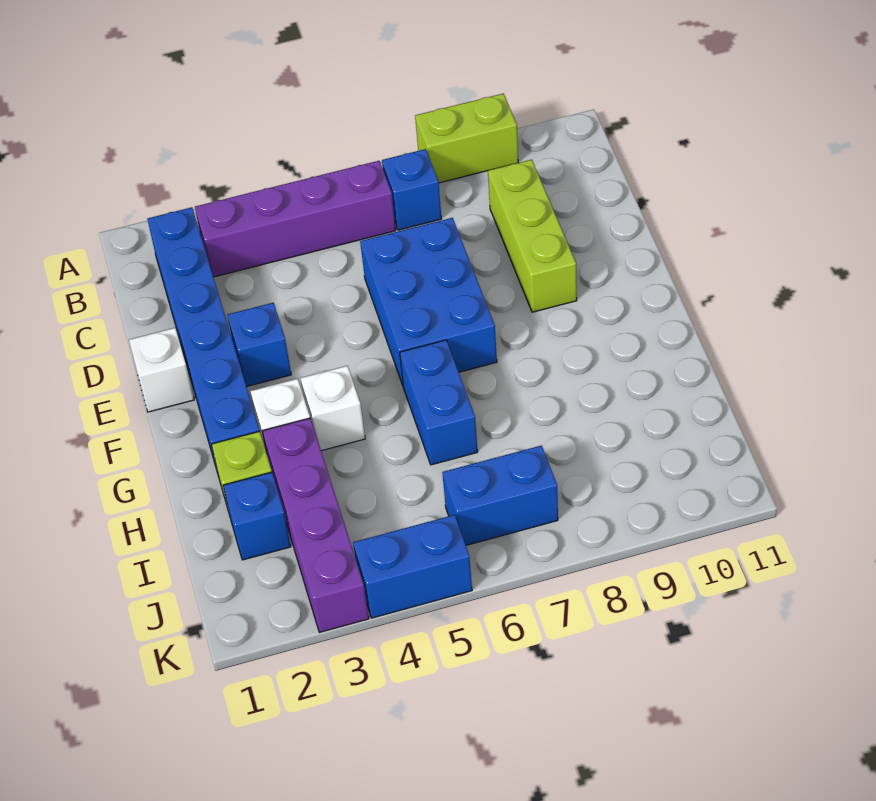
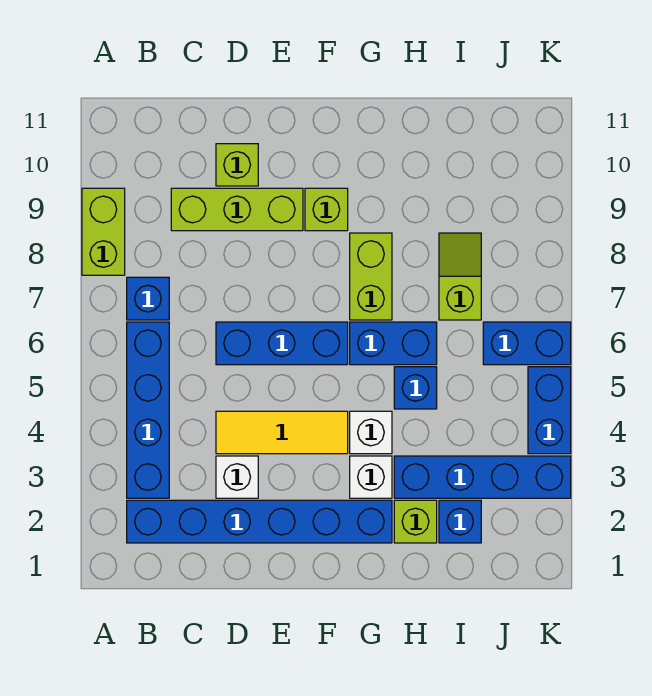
purple 1x4 brick [195,161,396,277] -> blue 1x4 brick [127,322,169,498]
none -> yellow 1x3 tile [216,411,348,454]
blue 2x3 brick [360,218,497,385] -> blue 1x3 brick [216,322,348,365]
none -> lime 1x1 brick [216,144,258,186]
white 1x1 brick [129,328,194,412] -> white 1x1 brick moved to [216,456,258,498]
blue 1x1 brick [227,303,291,387] -> blue 1x1 brick moved to [394,367,437,409]
none -> lime 1x1 brick [305,188,348,231]
none -> lime 1x2 brick [350,233,392,320]
purple 1x4 brick [262,418,369,632] -> blue 1x4 brick [394,456,571,498]
none -> lime 1x2 slope [439,233,481,320]
blue 1x2 brick [442,445,558,545] -> blue 1x2 brick turned to [483,322,571,365]

